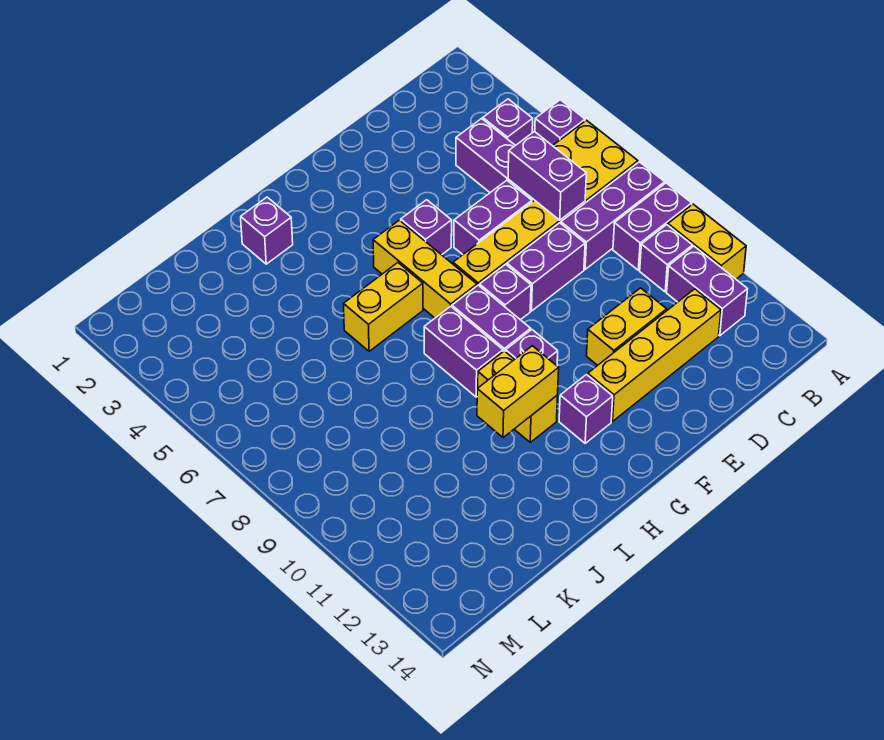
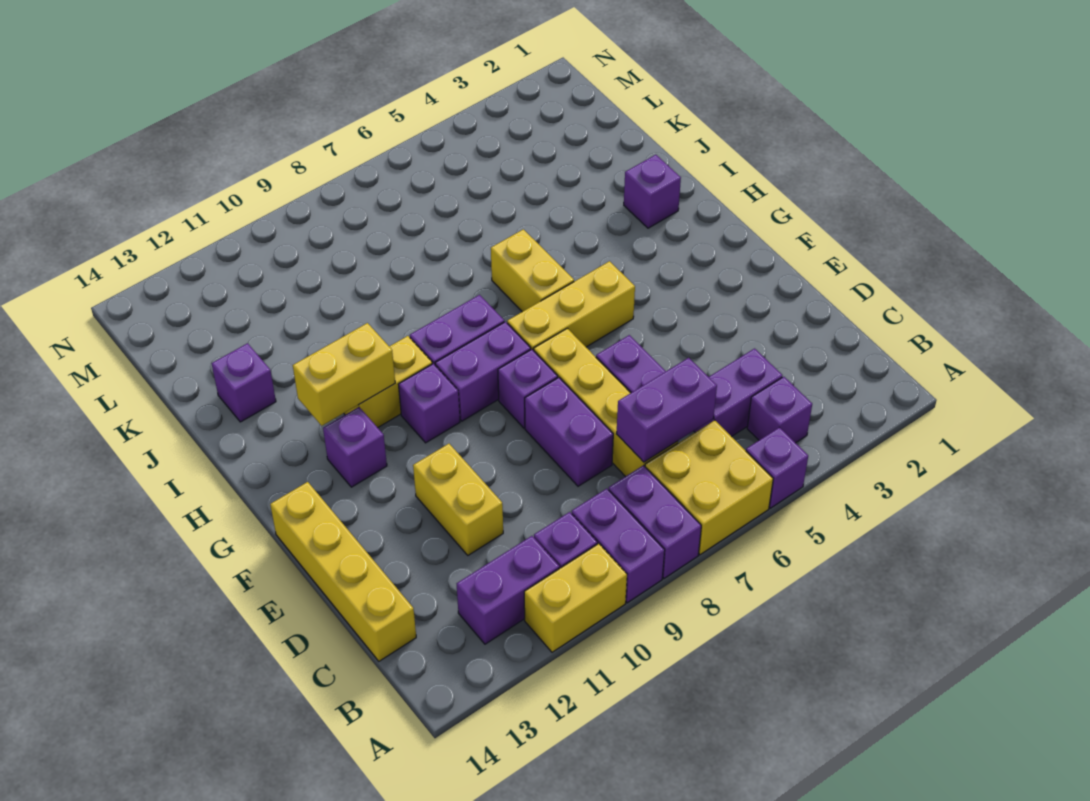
purple 1x3 brick [561,162,665,269] -> purple 1x2 brick [609,465,701,578]
yellow 1x4 brick [588,289,721,422] -> yellow 1x4 brick moved to [270,482,416,661]
purple 1x1 brick [401,200,452,255] -> purple 1x1 brick moved to [212,343,276,422]
yellow 1x2 brick [477,346,559,438] -> yellow 1x2 brick turned to [293,323,395,426]

